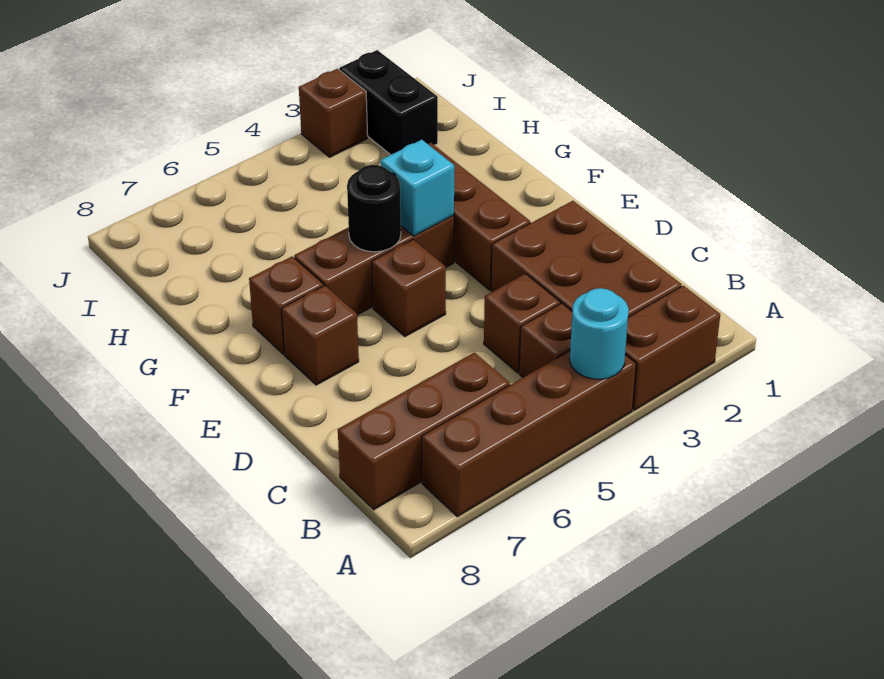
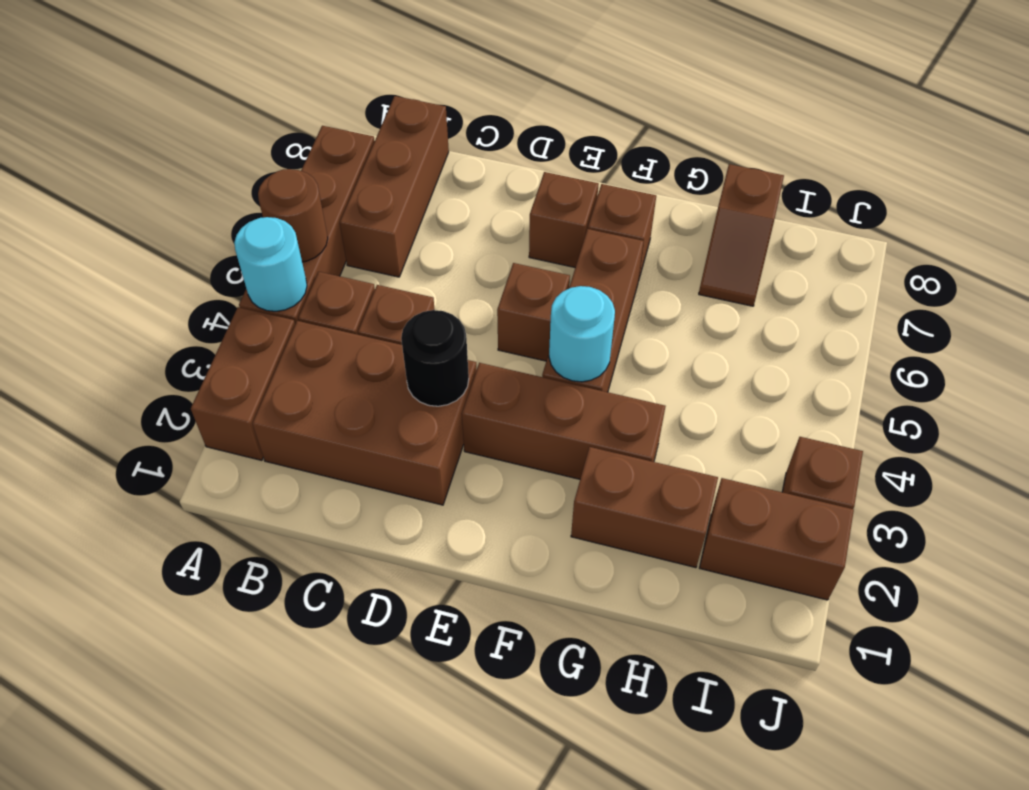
none -> brown 1x1 round brick [258,169,328,262]
cyan 1x1 brick [381,140,454,236] -> cyan 1x1 round brick [549,286,615,382]
black 1x1 round brick [347,165,401,252] -> black 1x1 round brick moved to [401,310,469,406]
none -> brown 1x2 brick [571,447,718,568]
none -> brown 1x2 slope [699,164,784,306]
black 1x2 brick [339,50,438,155] -> brown 1x2 brick [700,478,854,600]

